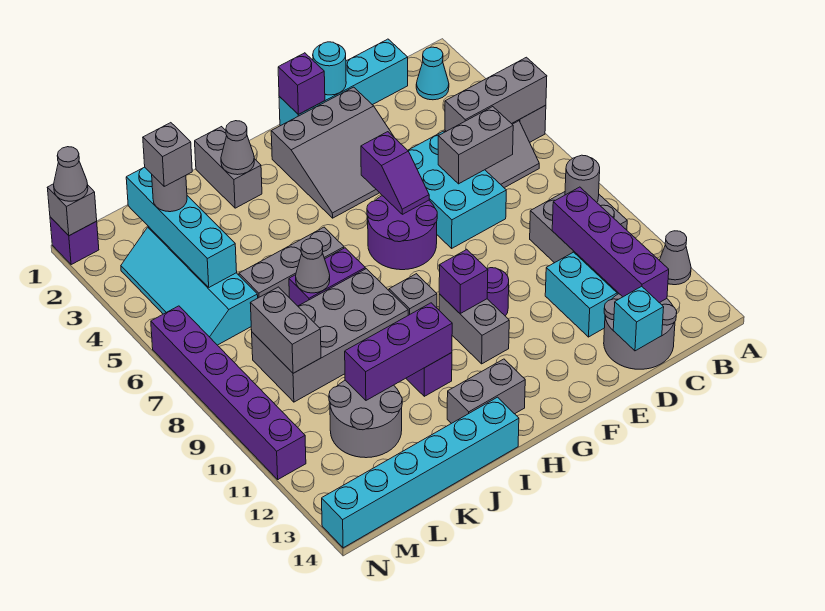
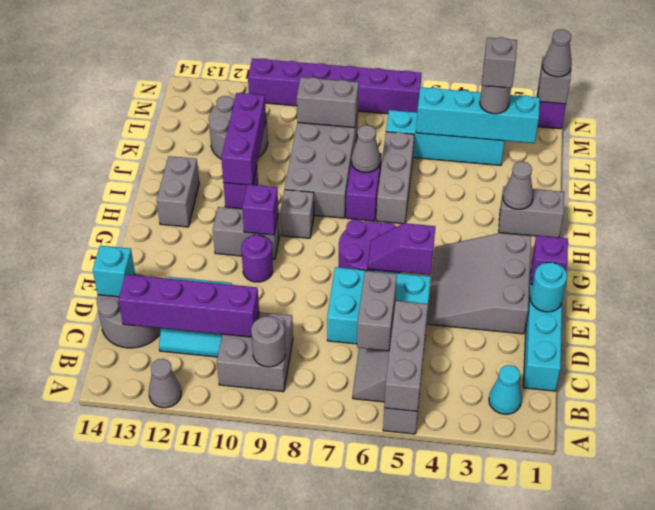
cyan 1x6 brick [322,397,519,548] -> none

